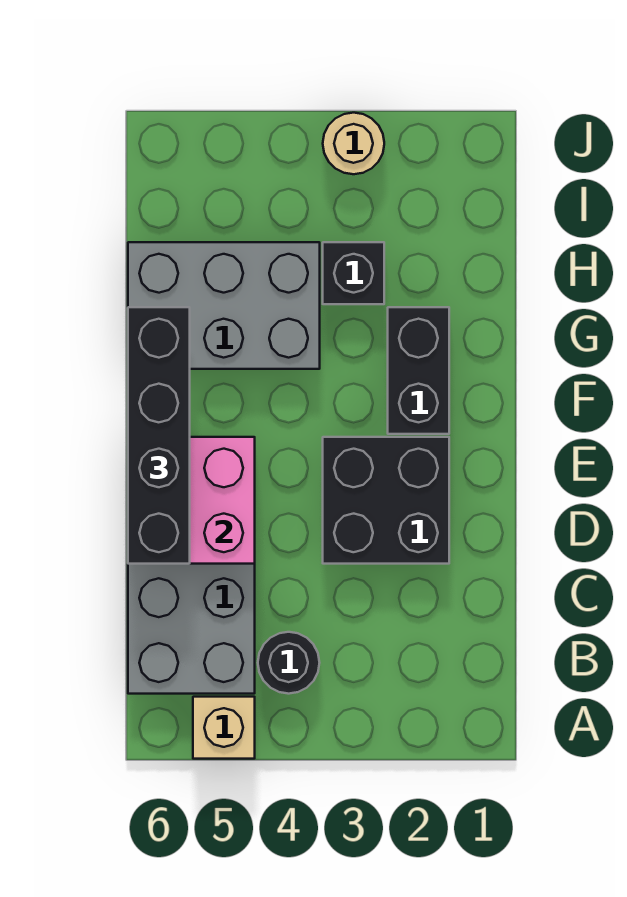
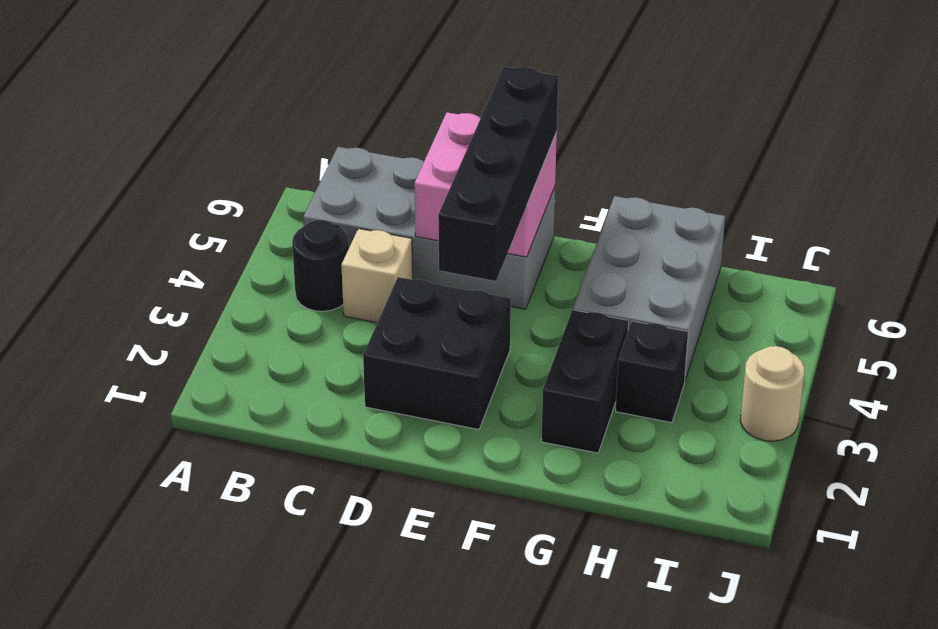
tan 1x1 brick [193,697,255,759] -> tan 1x1 brick moved to [341,229,413,323]
black 1x4 brick [128,307,190,564] -> black 1x4 brick turned to [438,66,558,281]
black 1x2 brick [388,307,449,434] -> black 1x2 brick turned to [541,310,629,453]

